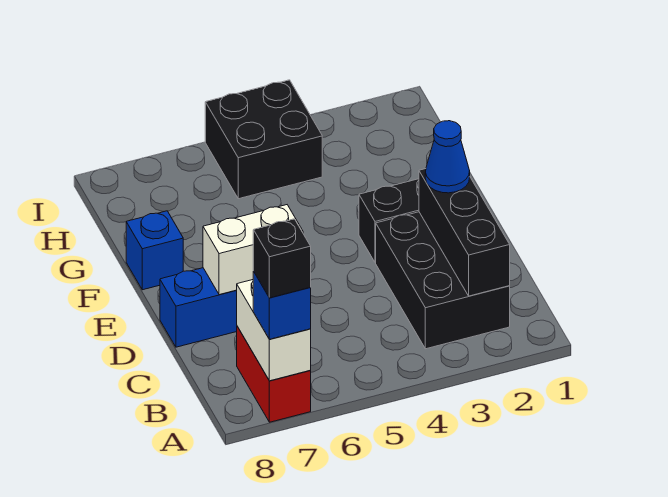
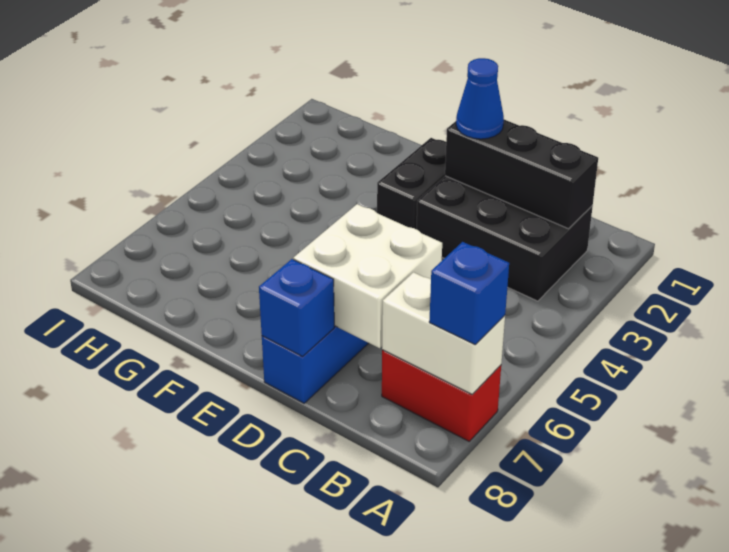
black 1x1 brick [253,219,311,298] -> none
white 1x2 brick [203,205,303,295] -> white 2x2 brick [293,204,442,348]
blue 1x1 brick [126,211,183,290] -> blue 1x1 brick moved to [259,259,334,356]
black 2x2 brick [205,80,322,199] -> none

